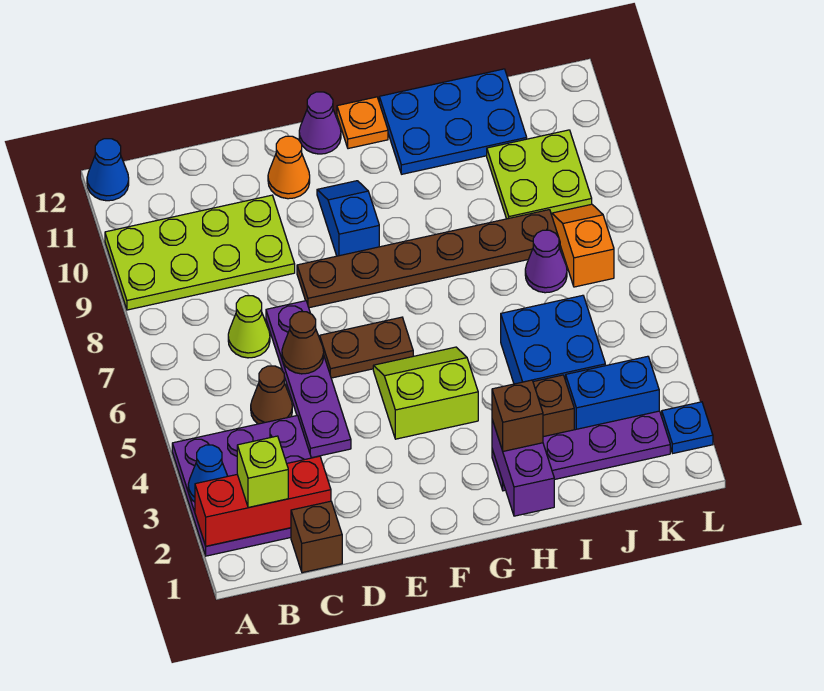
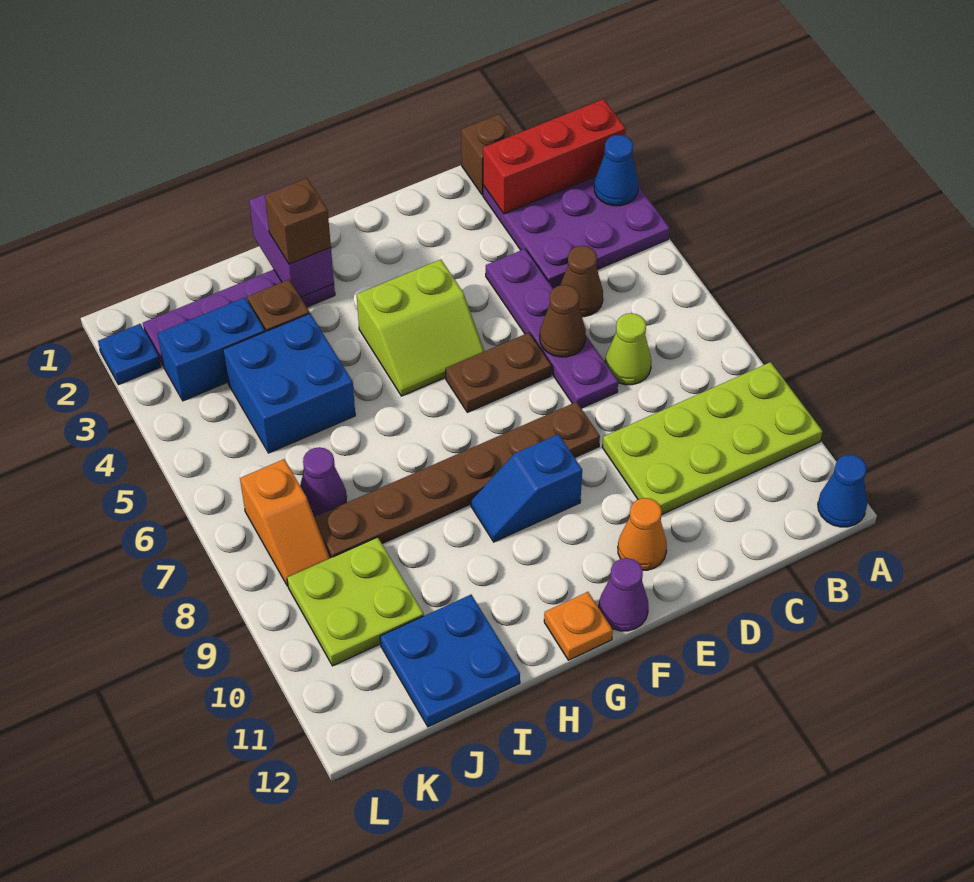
lime 1x1 brick [237,436,288,508] -> none
blue 1x2 slope [317,181,379,256] -> blue 1x2 slope turned to [471,434,582,542]
blue 2x3 plate [379,69,527,174] -> blue 2x2 plate [380,595,520,727]

